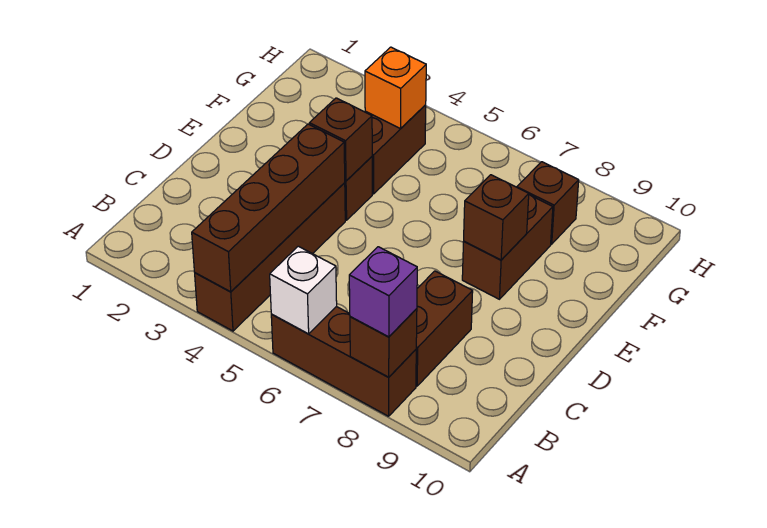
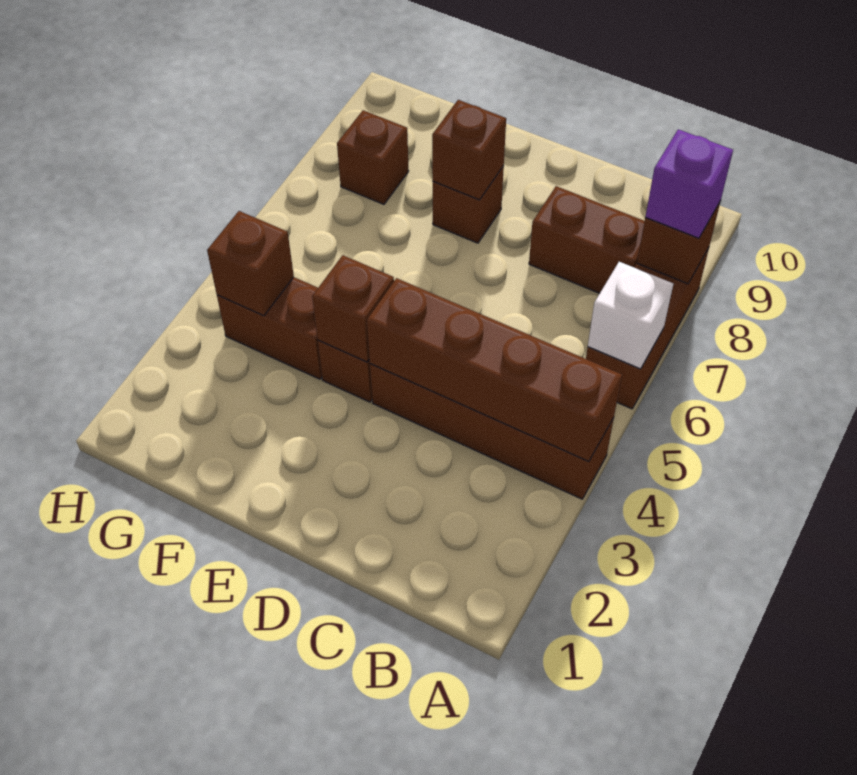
brown 1x2 brick [462,195,553,299] -> brown 1x1 brick [433,166,504,243]
orange 1x1 brick [365,47,426,129] -> brown 1x1 brick [207,211,294,316]

